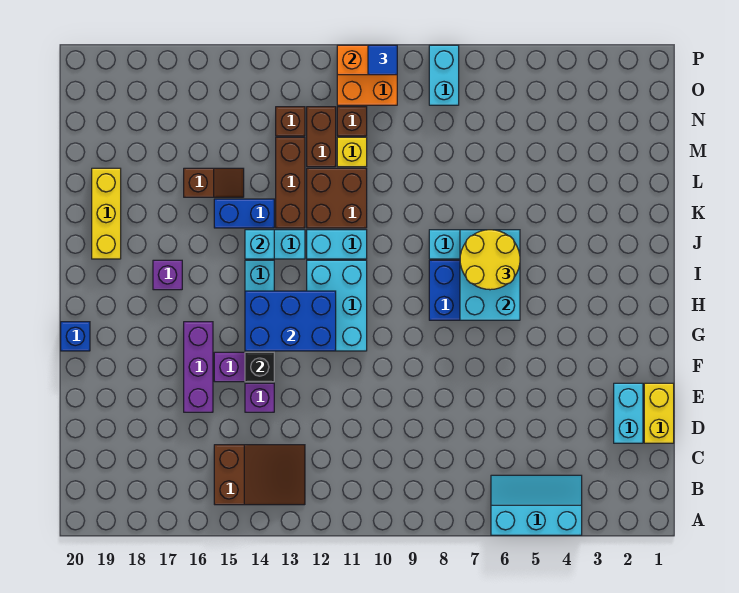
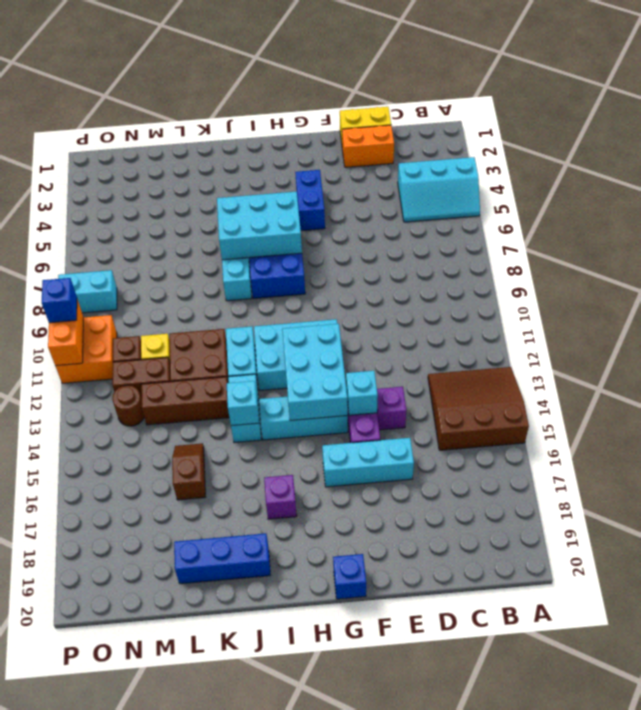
cyan 2x3 slope [491,475,582,535] -> cyan 2x3 slope turned to [398,157,480,222]
brown 2x3 slope [214,445,305,505] -> brown 3x3 slope [428,367,529,450]
cyan 1x2 brick [614,383,643,443] -> orange 1x2 brick [342,125,394,167]
purple 1x3 brick [184,322,213,412] -> cyan 1x3 brick [322,438,414,487]
black 1x1 brick [245,352,274,382] -> cyan 1x1 brick [346,371,378,415]
blue 2x3 brick [245,291,336,351] -> cyan 2x3 brick [282,324,348,420]
yellow 2x2 round brick [460,230,520,290] -> none
yellow 1x3 brick [92,168,121,259] -> blue 1x3 brick [174,533,270,584]
blue 1x2 brick [214,199,274,228] -> blue 1x2 brick moved to [295,170,325,231]
brown 1x1 brick [276,107,305,136] -> brown 1x1 round brick [112,385,144,426]
blue 1x1 tile [368,45,397,75] -> blue 1x1 brick [42,278,77,323]

